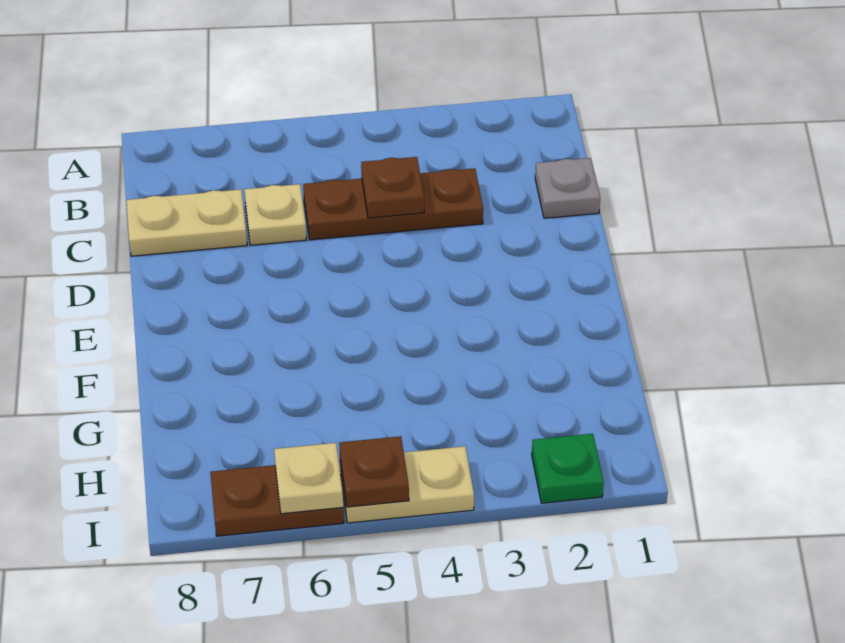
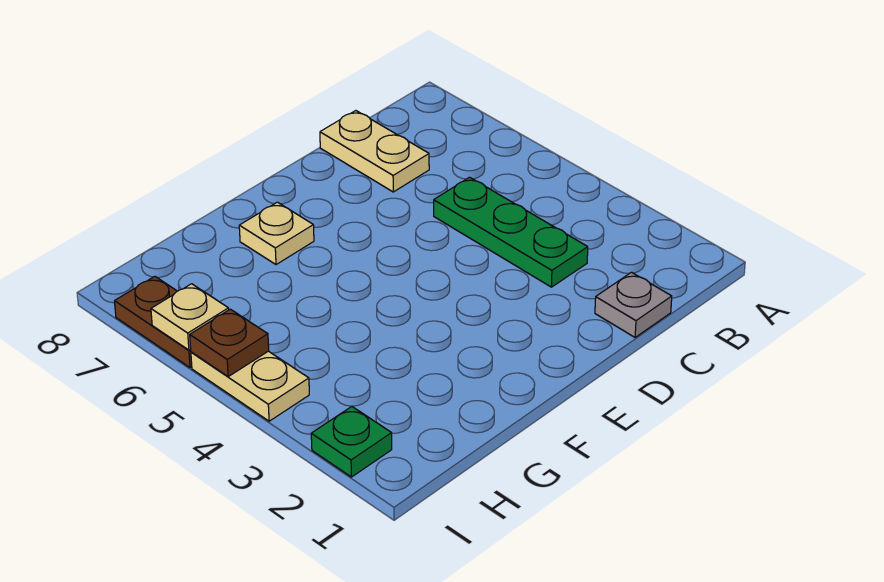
brown 1x3 plate [303,168,483,240] -> green 1x3 plate [434,177,588,287]
brown 1x1 plate [361,157,424,218] -> none
tan 1x1 plate [244,184,306,245] -> tan 1x1 plate moved to [239,202,314,265]

